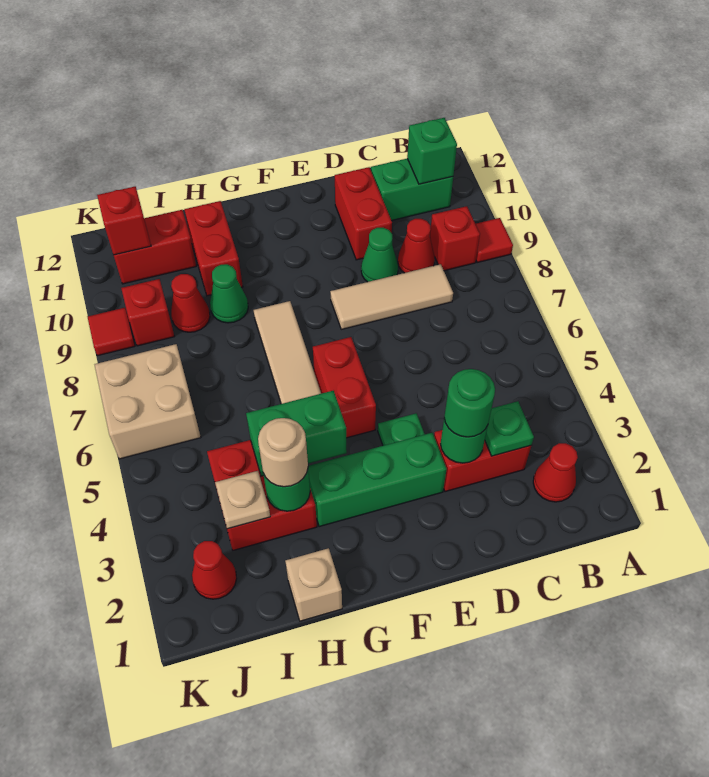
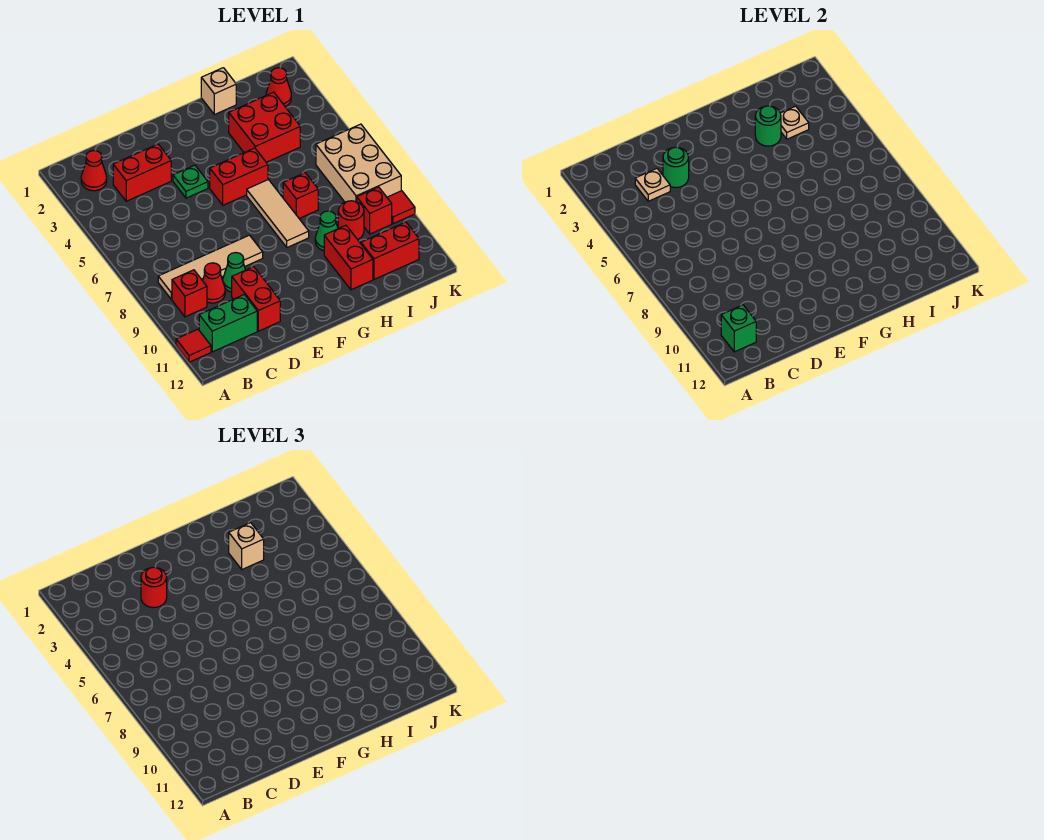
red 1x1 tile [476,218,513,262] -> red 1x1 tile moved to [176,329,211,362]
green 1x1 plate [485,401,534,456] -> tan 1x1 plate [635,169,670,201]
tan 1x3 tile [330,264,453,329] -> tan 1x4 tile [158,235,263,299]
green 1x1 round brick [444,369,495,437] -> red 1x1 round brick [141,567,167,608]
green 1x3 brick [308,433,447,527] -> none
red 1x2 brick [313,337,376,438] -> red 1x2 brick turned to [210,148,268,205]
green 1x2 brick [246,391,347,476] -> none
tan 1x1 round brick [258,418,308,487] -> tan 1x1 brick [229,523,264,569]
red 1x1 cone [171,274,210,332] -> red 1x1 round brick [338,201,364,240]
tan 2x2 brick [95,344,201,459] -> tan 2x3 brick [316,124,401,202]
red 1x1 brick [97,186,151,255] -> red 1x1 brick moved to [283,173,318,218]

